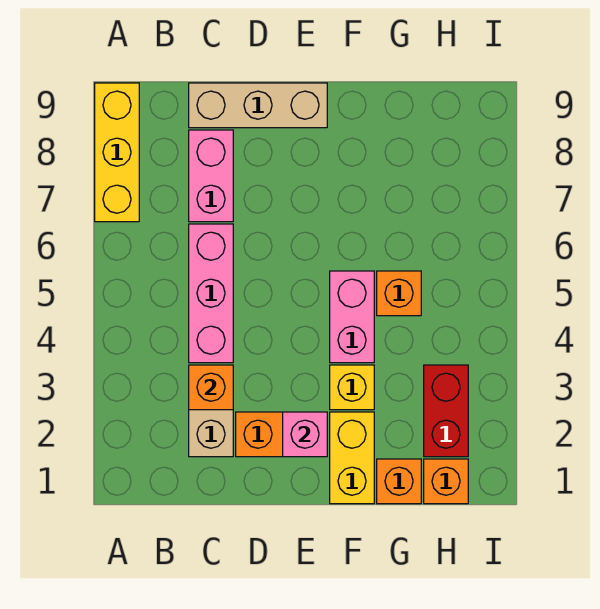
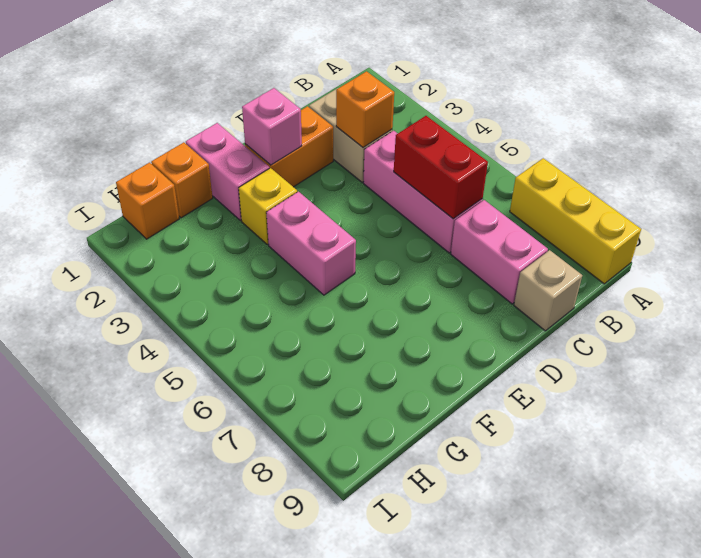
tan 1x3 brick [189,83,327,128] -> tan 1x1 brick [514,250,582,331]
yellow 1x2 brick [330,412,374,504] -> pink 1x2 brick [186,123,269,221]
orange 1x1 brick [377,271,421,316] -> none
red 1x2 brick [424,365,468,457] -> red 1x2 brick moved to [394,116,488,219]

